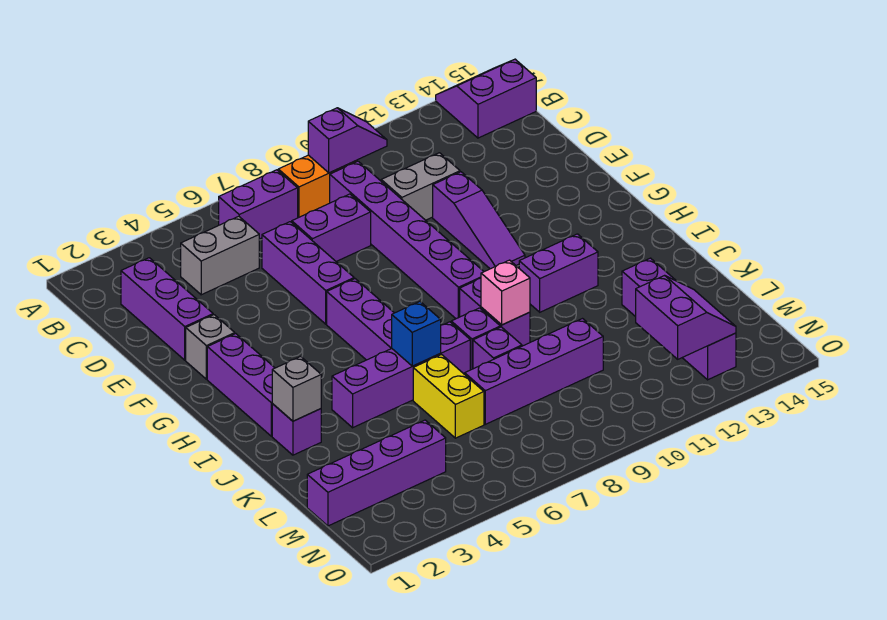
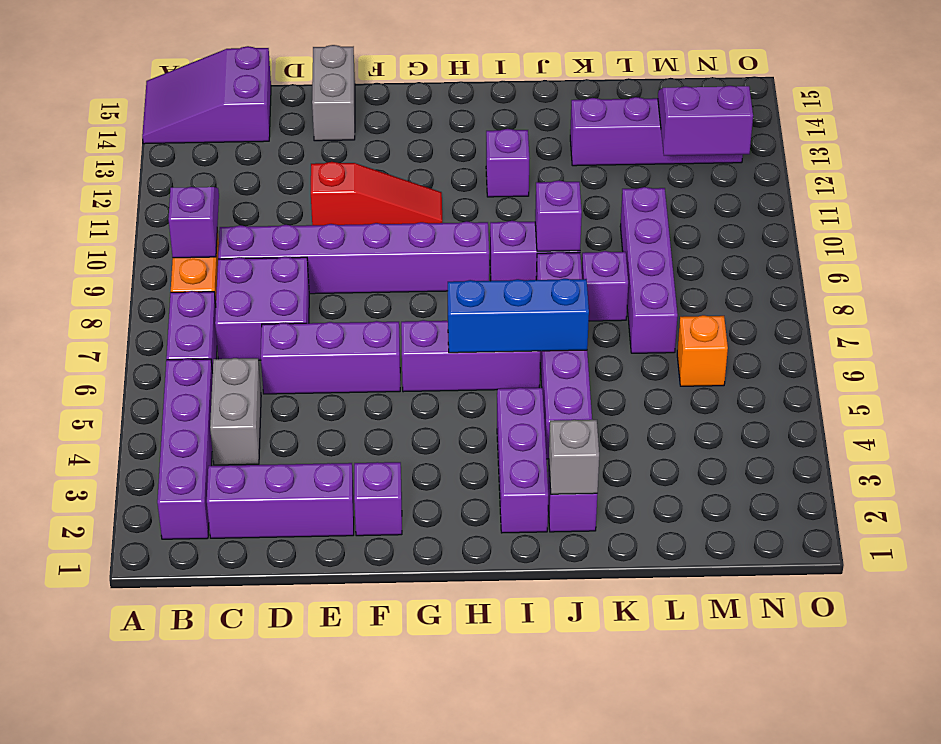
purple 2x2 slope [436,59,536,138] -> purple 2x3 slope [142,46,271,144]
purple 1x2 brick [292,194,371,261] -> purple 2x2 brick [215,257,309,360]
grey 1x2 brick [381,153,460,220] -> grey 1x2 brick moved to [312,45,355,141]
purple 1x3 slope [433,172,525,269] -> red 1x3 slope [311,162,442,225]
grey 1x1 brick [186,315,235,379] -> purple 1x1 brick [354,462,402,536]
purple 1x3 brick [207,334,275,436] -> purple 1x3 brick turned to [497,388,548,533]
purple 1x2 brick [519,234,598,312] -> purple 1x1 brick [486,129,529,197]
blue 1x1 brick [392,302,441,366] -> blue 1x3 brick [448,279,589,353]
pink 1x1 brick [481,260,530,325] -> purple 1x1 brick [535,180,582,251]
yellow 1x2 brick [413,355,484,438] -> none
purple 1x4 brick [307,420,446,526] -> purple 1x4 brick moved to [157,359,213,539]
none -> orange 1x1 brick [677,315,728,386]

